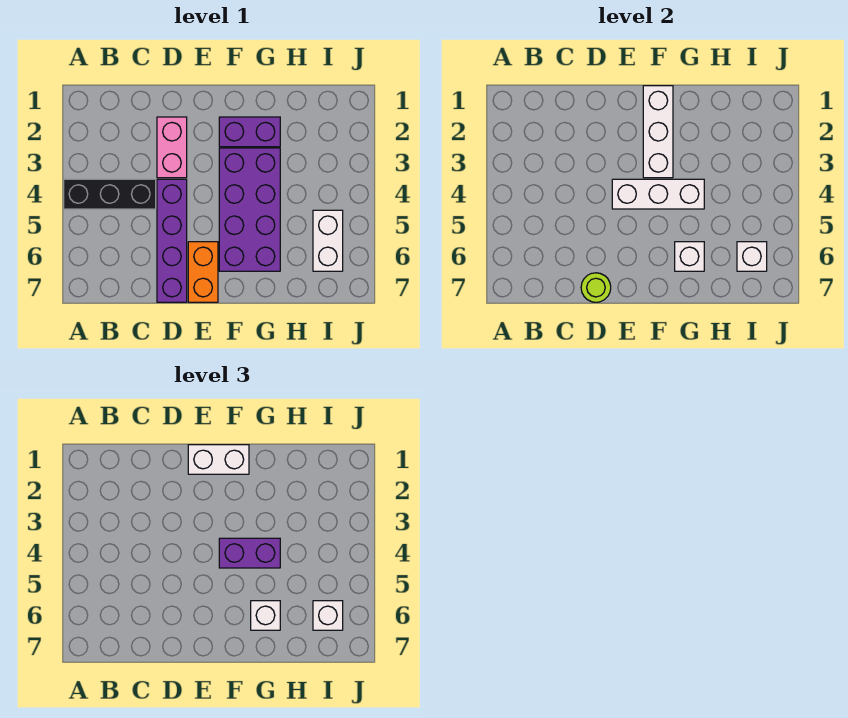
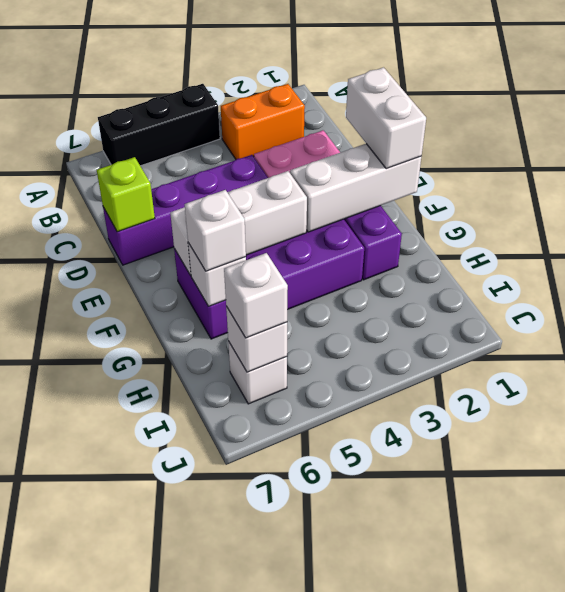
black 1x3 brick [64,179,156,209] -> black 1x3 brick turned to [98,84,220,166]
lime 1x1 round brick [581,273,611,302] -> lime 1x1 brick [97,157,155,232]
white 1x3 brick [612,179,704,209] -> white 1x3 brick turned to [170,171,307,276]
orange 1x2 brick [188,242,218,302] -> orange 1x2 brick moved to [221,84,305,159]
purple 1x2 brick [219,538,280,568] -> none
white 1x2 brick [313,210,343,271] -> white 1x1 brick [228,341,287,404]

